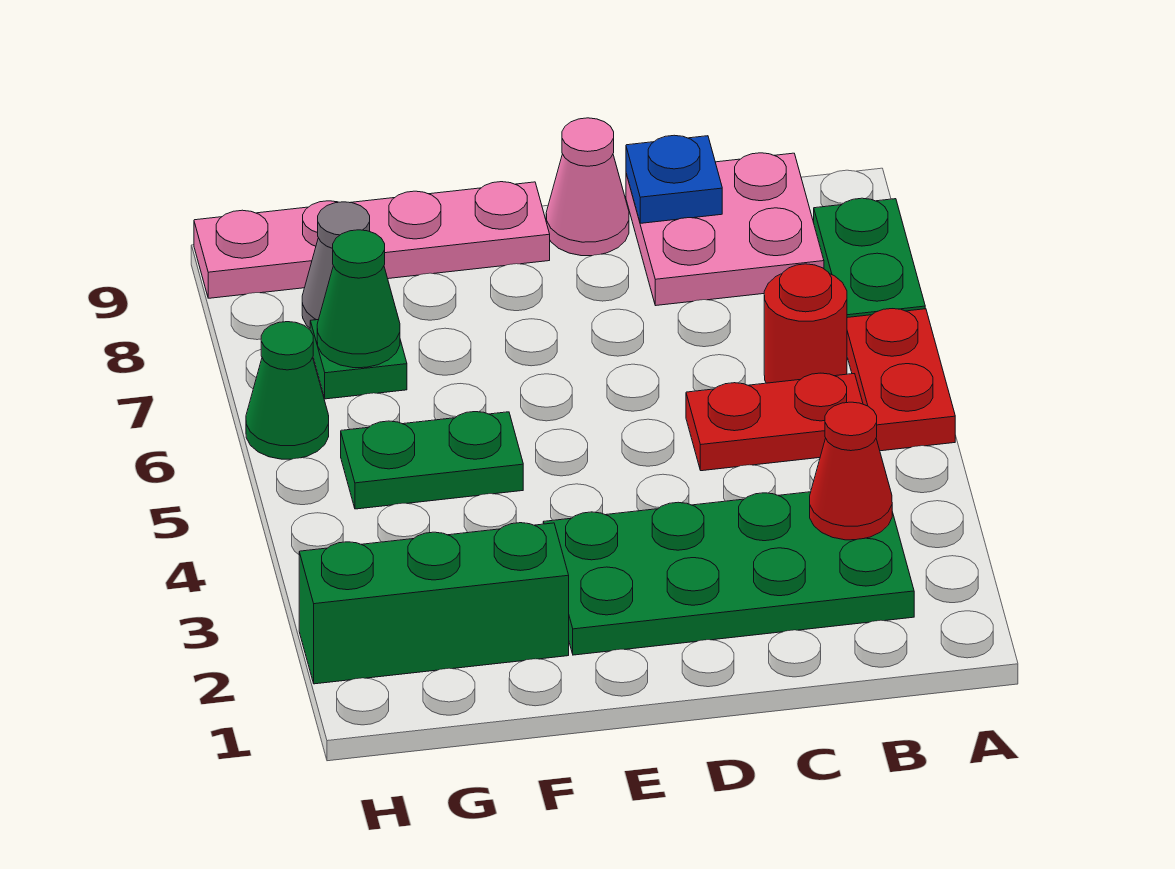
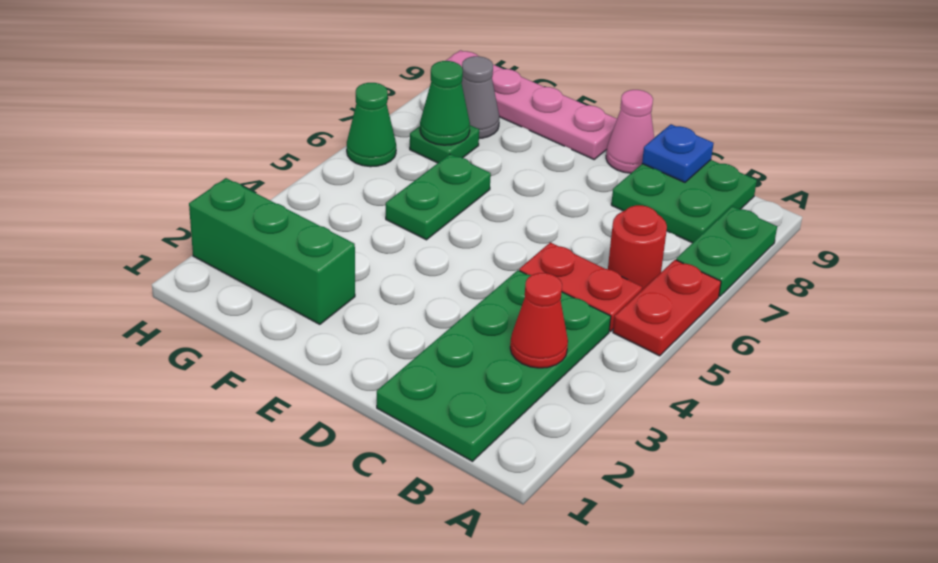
green 2x4 plate [543,492,914,655] -> green 2x4 plate turned to [377,270,611,461]
pink 2x2 plate [626,153,824,306] -> green 2x2 plate [611,160,757,243]
green 1x2 plate [341,412,523,509] -> green 1x2 plate turned to [386,154,491,240]

